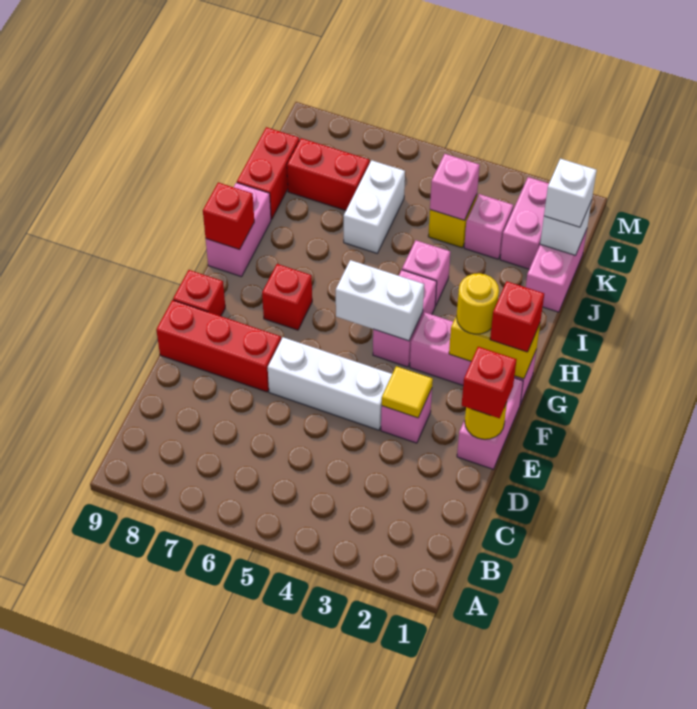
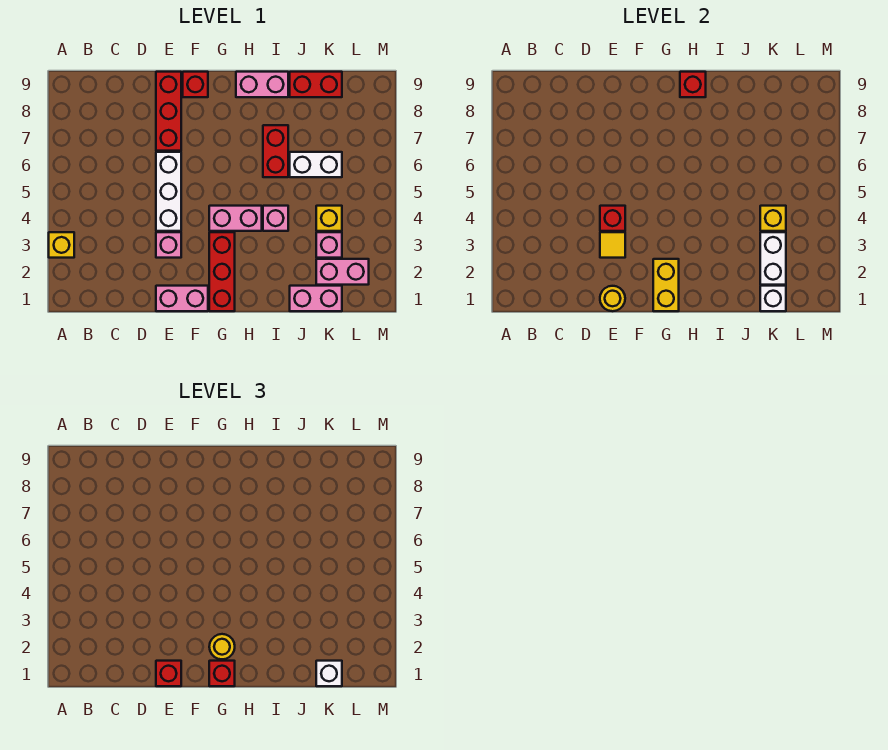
none -> yellow 1x1 brick [49,232,74,258]
pink 1x3 brick [410,313,536,404] -> red 1x3 brick [209,232,235,311]
white 1x2 brick [336,260,424,341] -> white 1x2 brick moved to [760,232,786,285]
red 1x1 brick [262,264,312,330] -> red 1x1 brick moved to [600,206,625,231]
pink 1x1 brick [430,154,480,220] -> yellow 1x1 brick [760,206,786,231]
red 1x2 brick [287,138,370,210] -> red 1x2 brick moved to [263,125,288,177]

